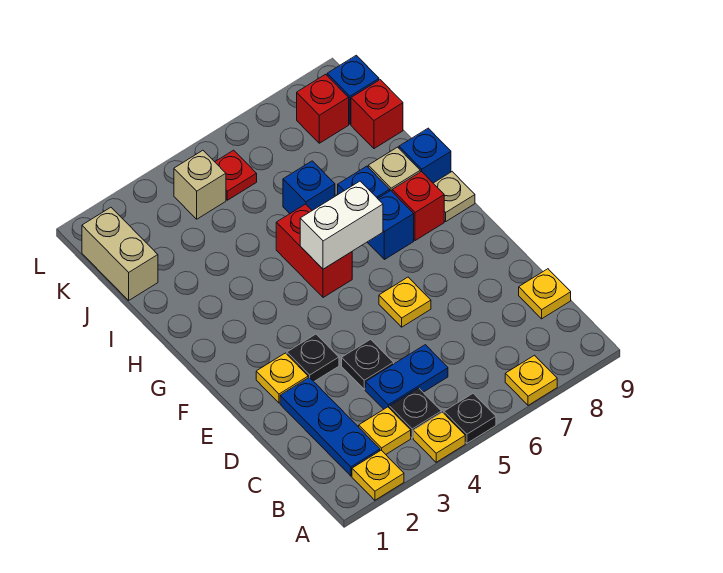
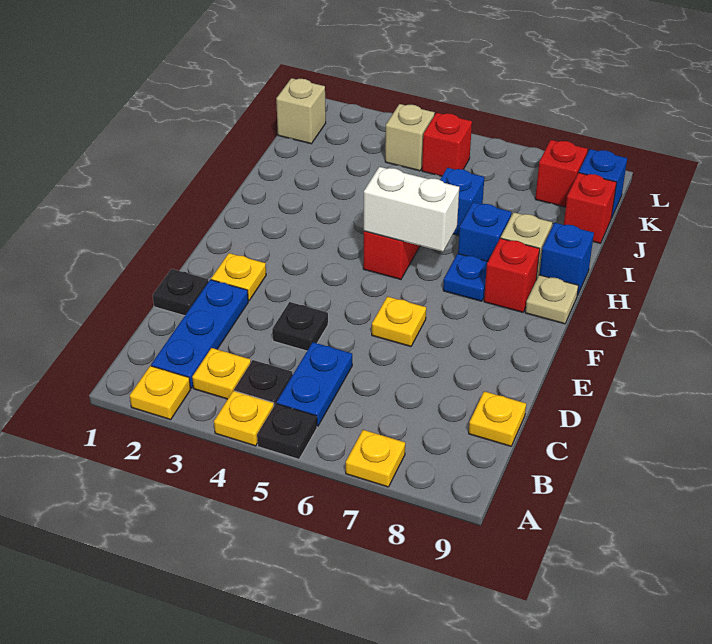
blue 1x2 plate [365,345,448,409] -> blue 1x2 plate turned to [277,342,352,426]
black 1x1 plate [287,334,339,381] -> black 1x1 plate moved to [153,269,209,316]
blue 1x1 brick [367,191,414,260] -> blue 1x1 plate [443,254,488,301]
tan 1x2 brick [82,207,158,300] -> tan 1x1 brick [276,78,326,144]
red 1x1 plate [215,150,257,200] -> red 1x1 brick [422,113,472,176]

